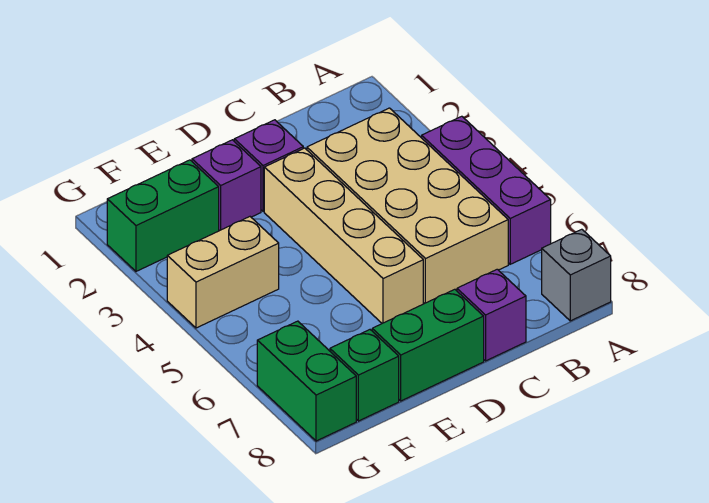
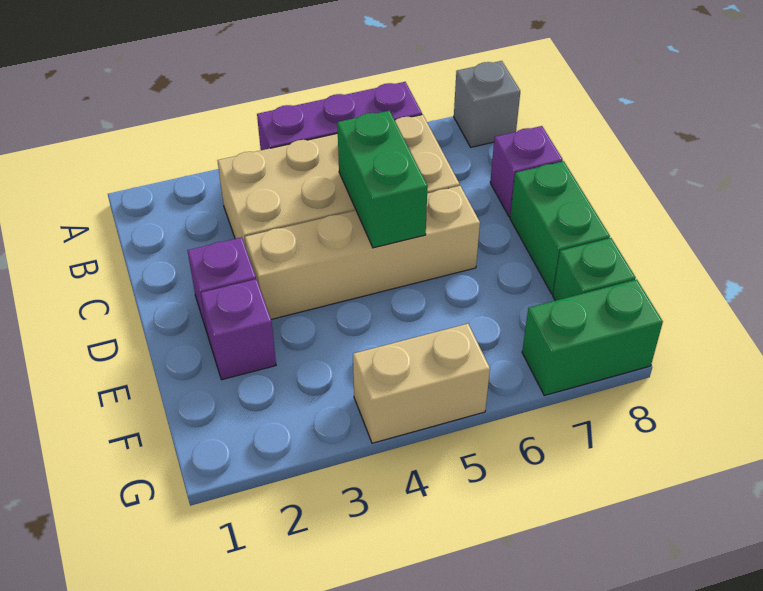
green 1x2 brick [107,160,219,271] -> green 1x2 brick moved to [337,111,428,248]
tan 1x2 brick [167,217,279,328] -> tan 1x2 brick turned to [353,324,490,443]

